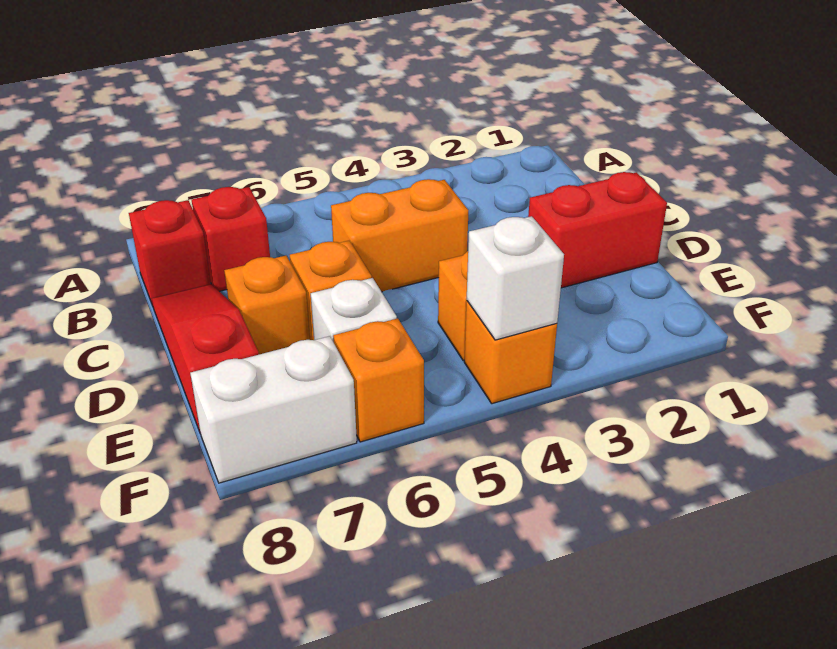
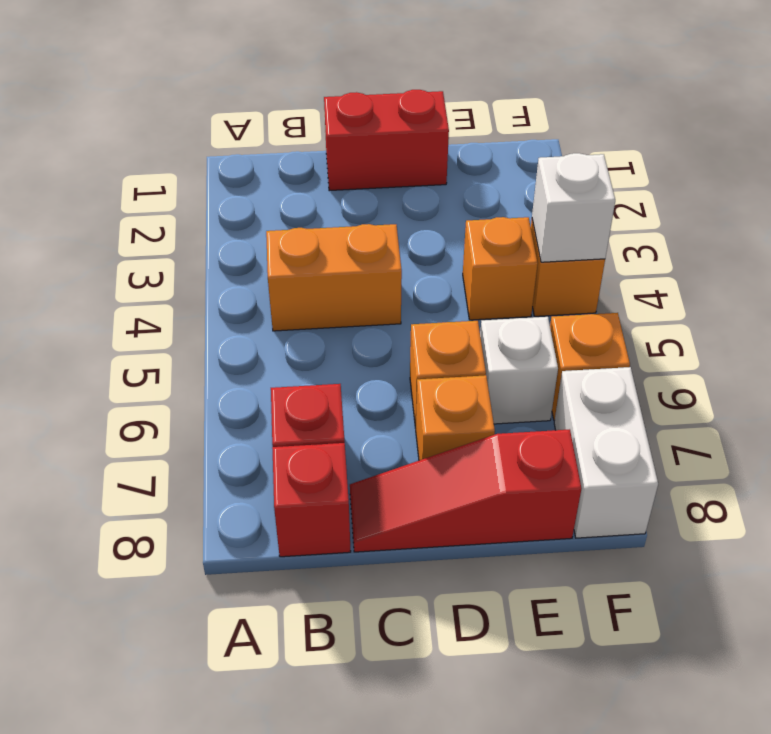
orange 1x2 brick [331,179,469,292] -> orange 1x2 brick turned to [266,224,402,331]
red 1x2 brick [528,172,667,288] -> red 1x2 brick turned to [324,90,449,191]

